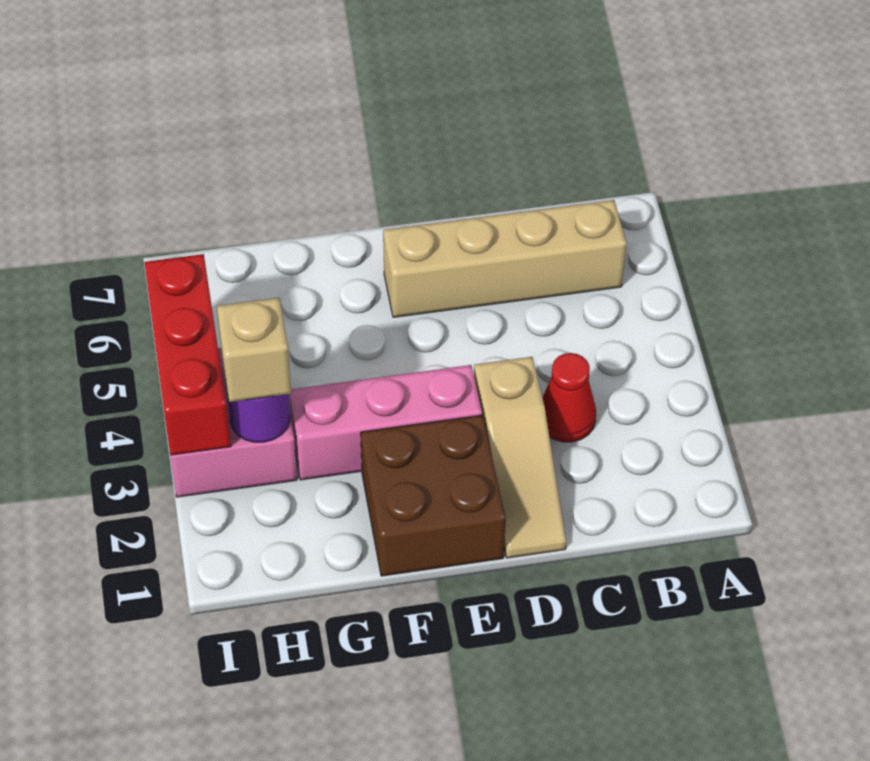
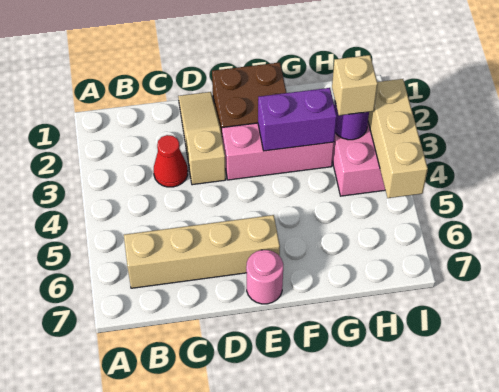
none -> pink 1x1 round brick [246,250,283,304]
none -> purple 1x2 brick [258,88,337,151]
red 1x3 brick [144,254,231,455] -> tan 1x3 brick [368,79,428,198]

